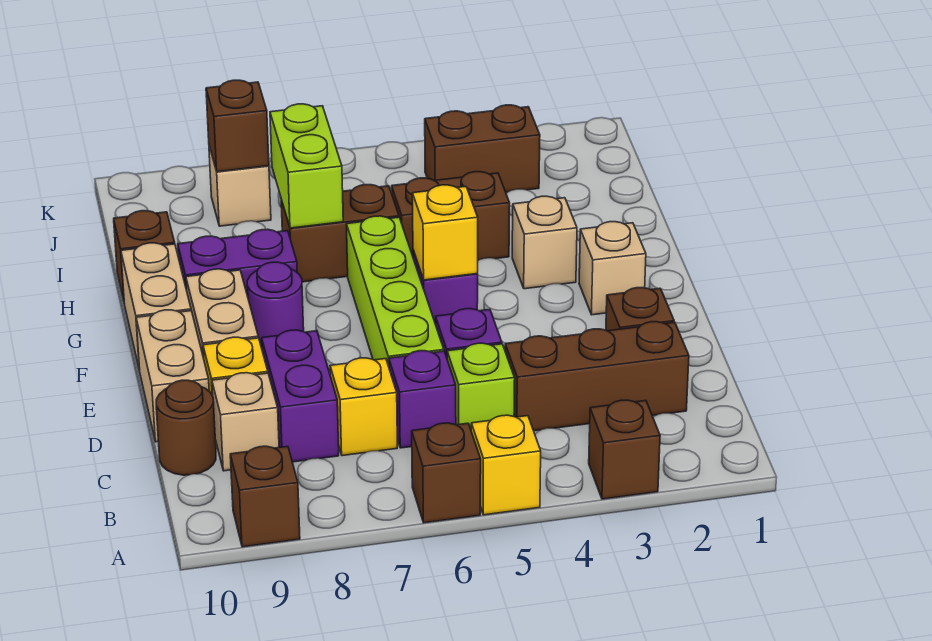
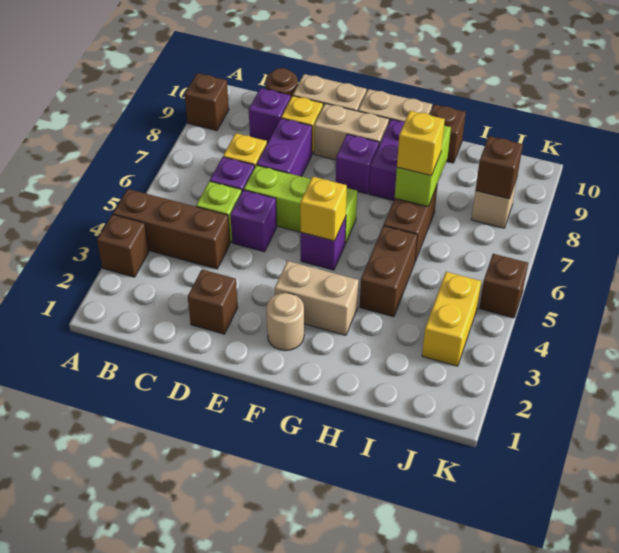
yellow 1x1 brick [471,415,541,515] -> yellow 1x1 brick moved to [397,111,445,176]
brown 1x1 brick [412,423,481,523] -> brown 1x1 brick moved to [479,254,528,318]
brown 1x3 brick [505,322,689,431] -> brown 1x3 brick turned to [113,189,230,269]
purple 1x2 brick [262,330,339,462] -> purple 1x2 brick turned to [257,118,312,177]
tan 1x1 brick [212,373,279,471] -> purple 1x1 brick [249,88,291,143]
lime 1x4 brick [346,216,444,366] -> lime 1x3 brick [244,165,357,244]
tan 1x1 brick [579,222,646,315] -> tan 1x1 round brick [266,293,304,351]
purple 1x1 round brick [247,262,304,348] -> purple 1x1 brick [336,134,379,194]
tan 1x1 brick [512,196,577,289] -> tan 1x2 brick [275,261,359,335]
lime 1x2 brick [270,104,343,228] -> lime 1x2 brick turned to [395,126,451,206]
brown 1x2 brick [425,105,540,192] -> yellow 1x2 brick [422,272,481,366]

